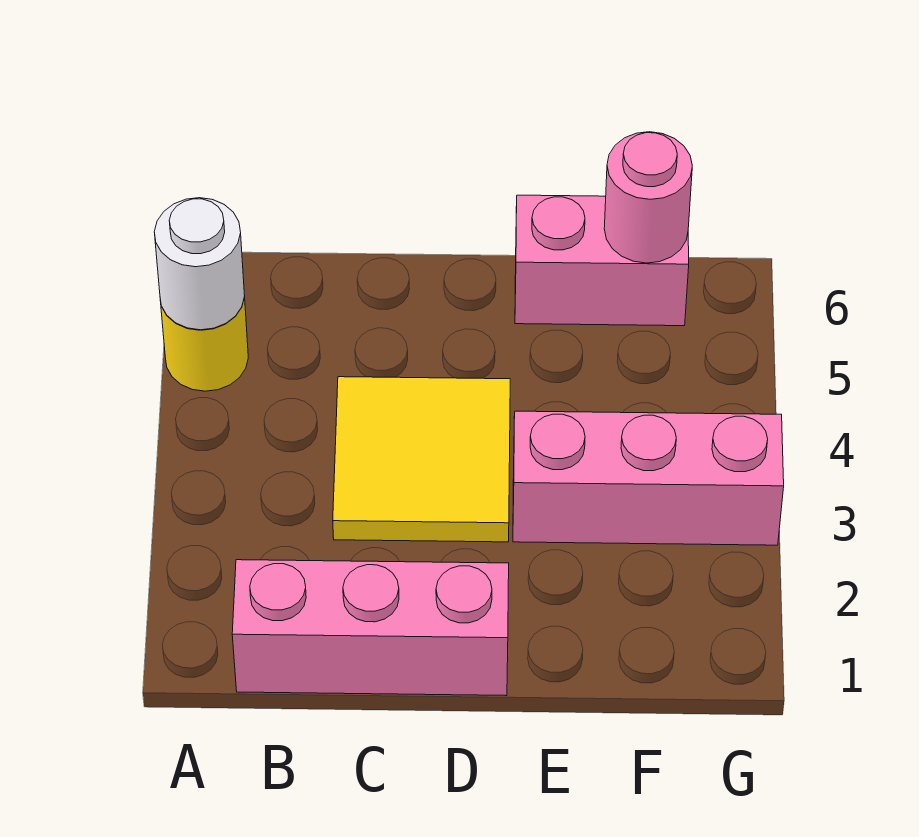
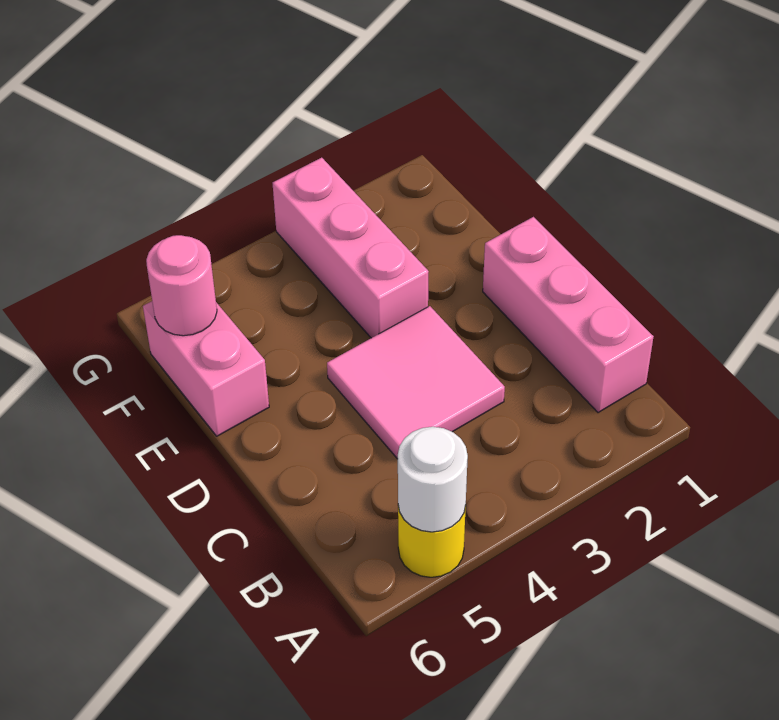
yellow 2x2 tile [333,377,510,542] -> pink 2x2 tile [327,306,505,459]

